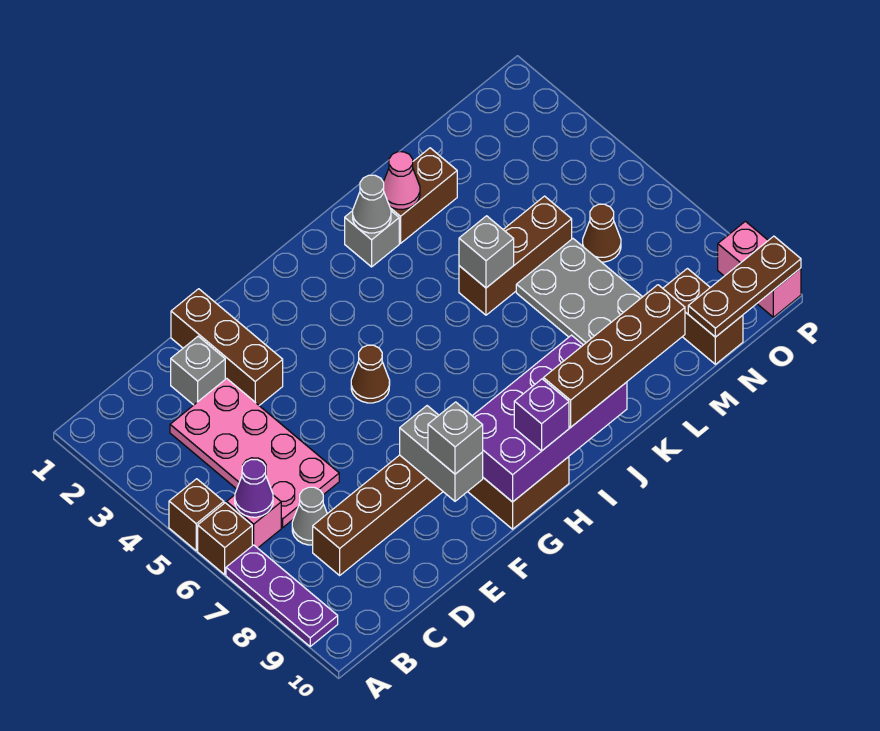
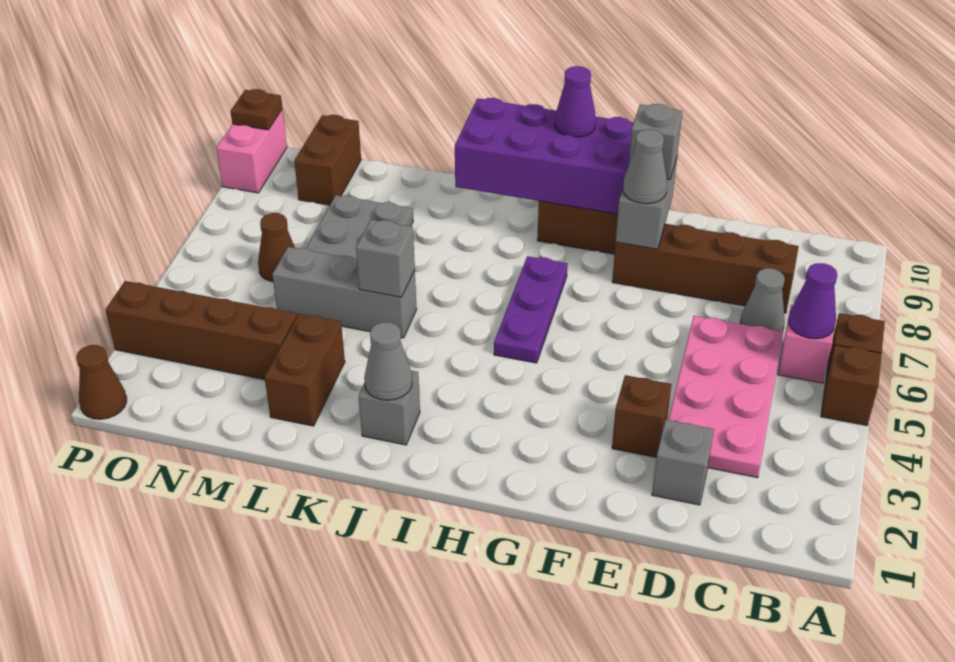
purple 1x3 plate [226,545,338,646] -> purple 1x3 plate moved to [494,256,568,363]
brown 1x3 brick [171,289,283,405] -> brown 1x1 brick [612,375,672,457]
none -> grey 1x1 cone [623,130,667,204]
brown 1x1 cone [351,345,390,403] -> brown 1x1 cone moved to [76,345,127,419]
purple 1x1 brick [514,379,569,451] -> purple 1x1 cone [555,66,596,137]
brown 1x4 brick [543,285,685,427] -> brown 1x4 brick moved to [105,281,297,379]
brown 1x2 brick [390,148,457,243] -> brown 1x2 brick turned to [264,314,345,426]
pink 1x1 cone [384,152,420,209] -> none
brown 1x3 brick [459,196,572,315] -> grey 1x3 brick [272,247,417,338]
brown 1x3 plate [688,236,801,337] -> brown 1x1 plate [230,89,282,130]

